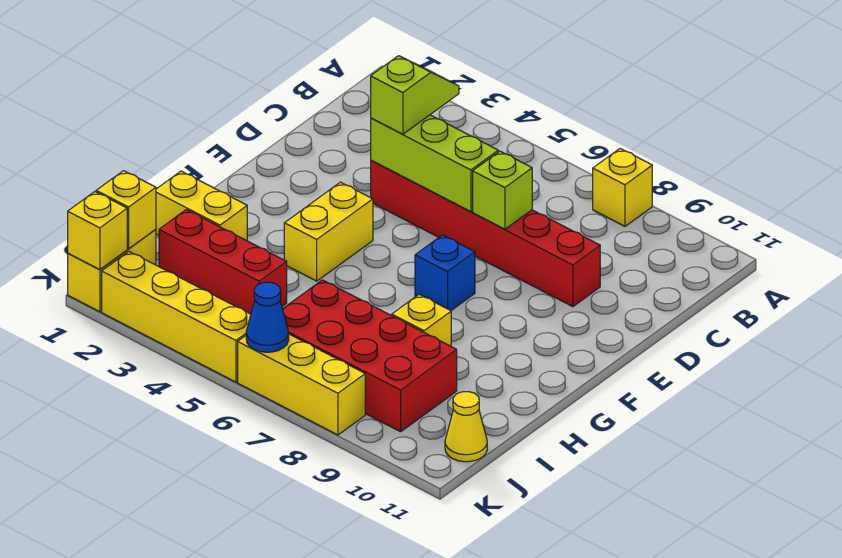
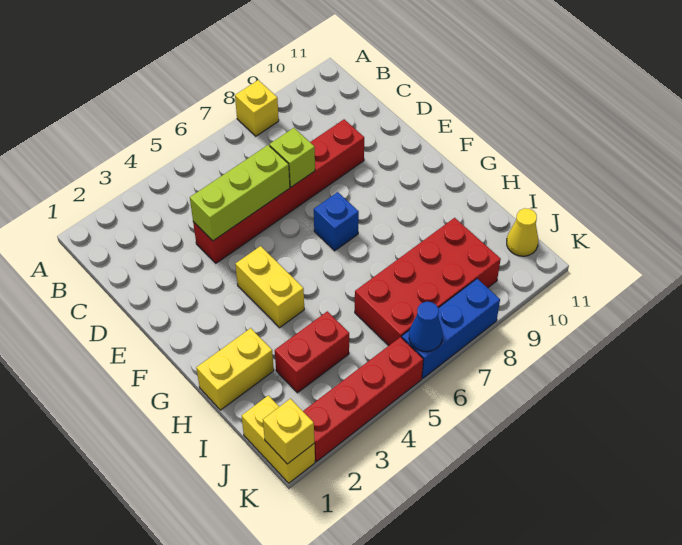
lime 1x2 slope [371,56,459,134] -> none
yellow 1x1 brick [392,294,451,346] -> none
red 1x3 brick [159,210,287,314] -> red 1x2 brick [275,311,349,393]
yellow 1x1 brick [96,171,156,249] -> none
yellow 1x4 brick [102,251,251,382] -> red 1x4 brick [303,337,423,462]
yellow 1x3 brick [238,334,365,435] -> blue 1x3 brick [402,279,500,378]

